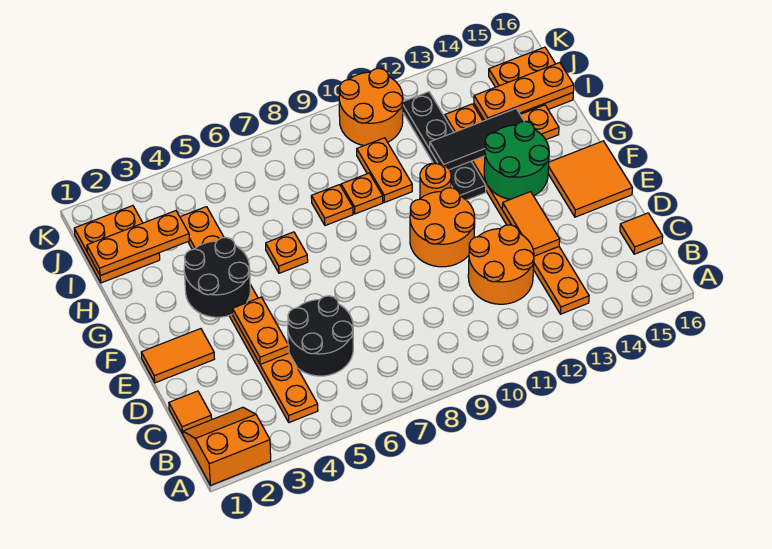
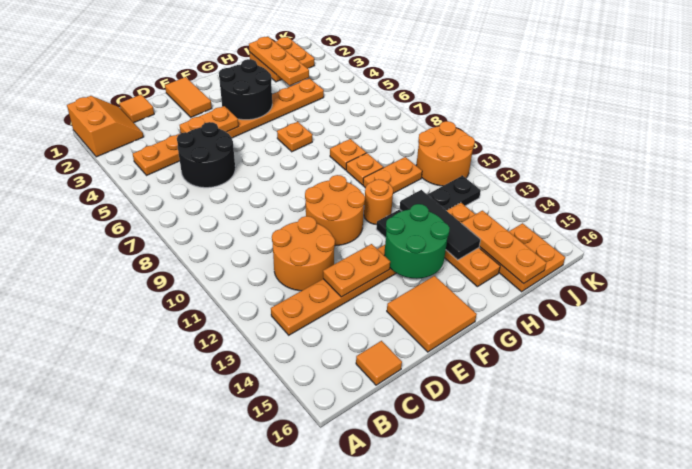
orange 1x2 tile [502,192,560,256] -> orange 1x2 plate [323,244,390,297]

